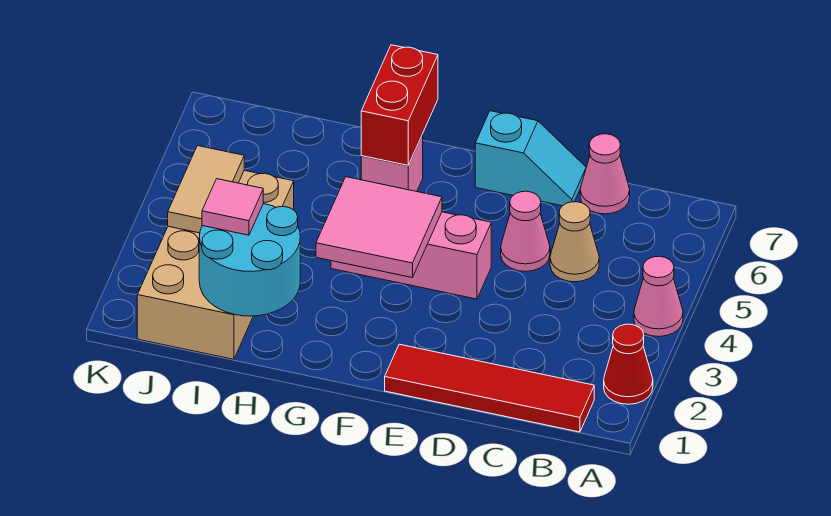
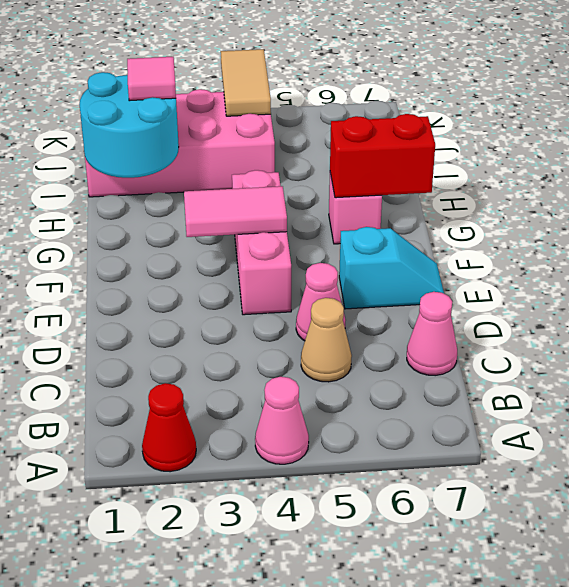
red 1x4 tile [385,344,594,432] -> none
cyan 1x2 slope [475,111,586,206] -> cyan 1x2 slope turned to [339,227,444,309]
pink 2x2 tile [316,177,442,277] -> pink 1x2 tile [184,186,287,237]
tan 2x4 brick [137,170,294,359] -> pink 2x4 brick [85,89,275,197]
tan 1x2 tile [168,146,244,233] -> tan 1x2 tile turned to [221,49,271,116]

